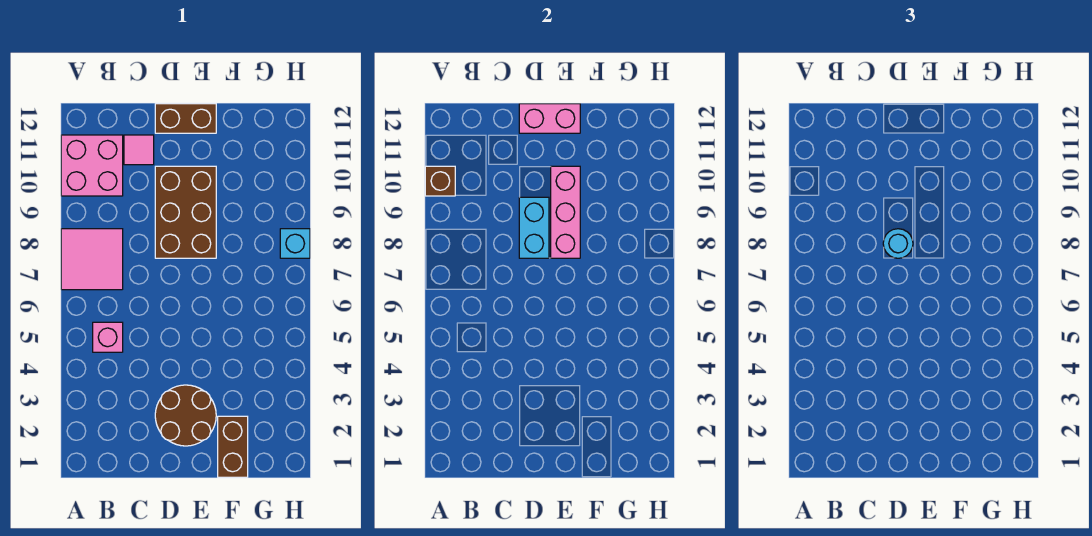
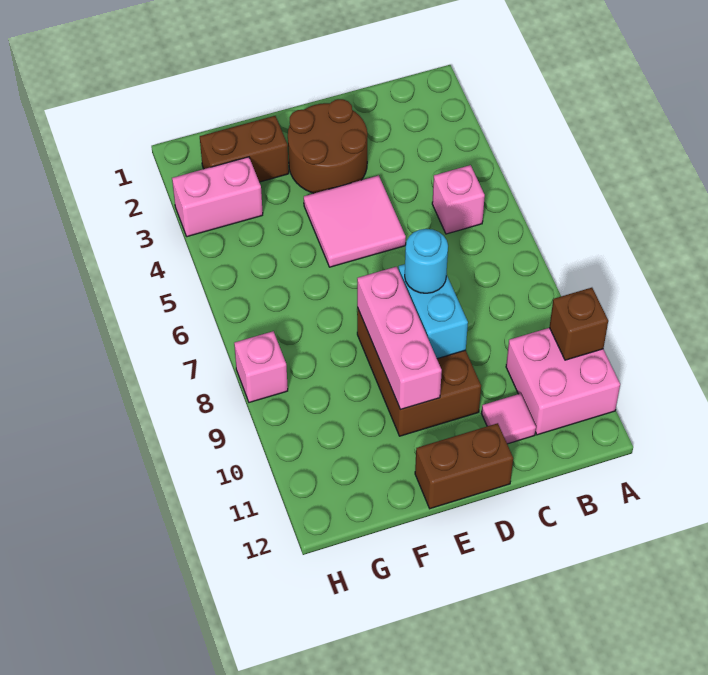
pink 2x2 tile [61,229,123,290] -> pink 2x2 tile moved to [304,175,406,267]
pink 1x2 brick [519,104,580,133] -> pink 1x2 brick moved to [172,157,263,237]
brown 1x2 brick [218,416,248,477] -> brown 1x2 brick turned to [200,116,289,182]
cyan 1x1 brick [280,229,310,258] -> pink 1x1 brick [234,331,288,402]

